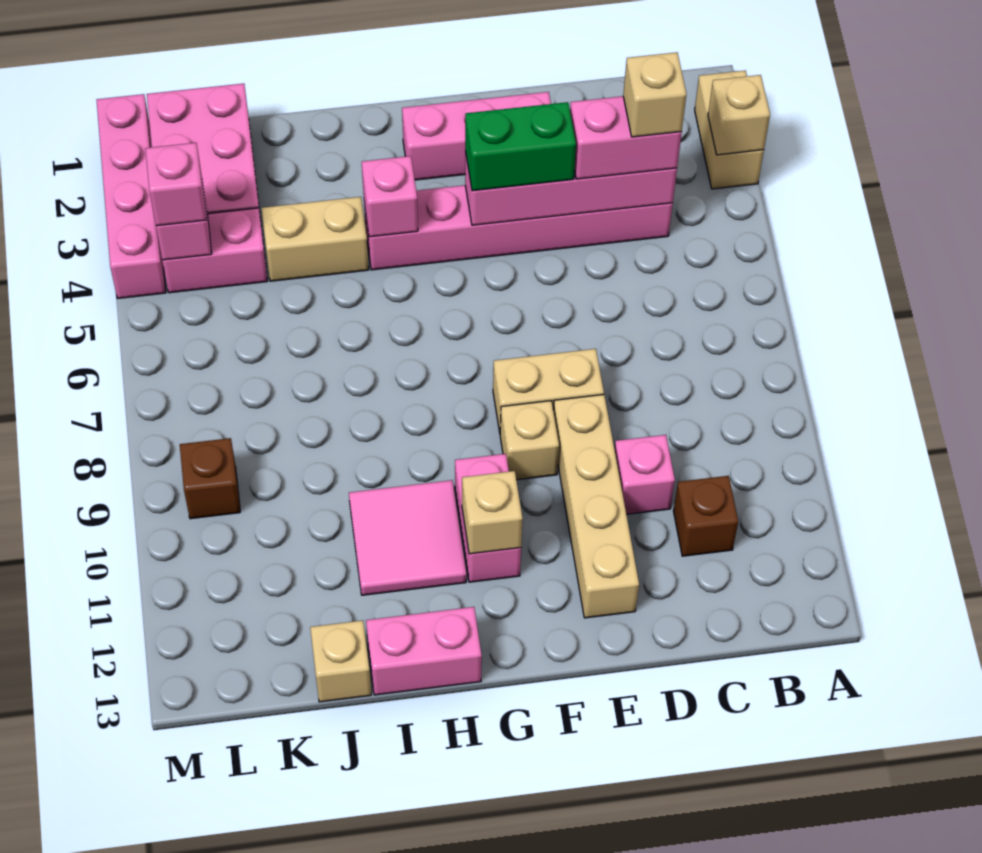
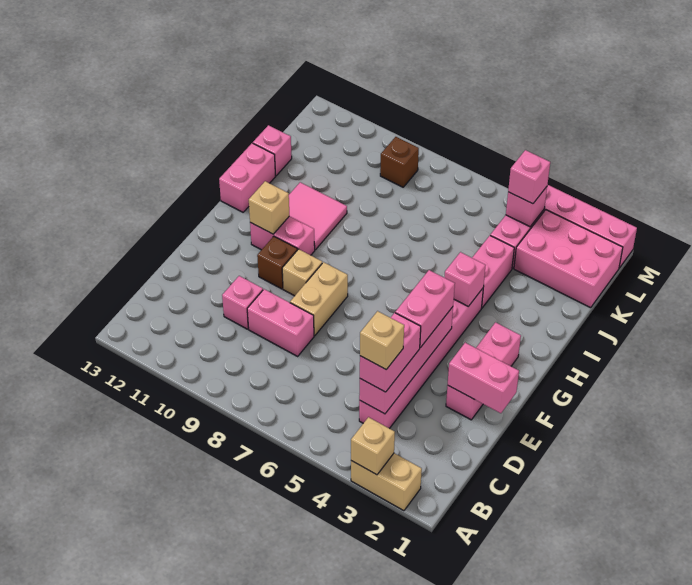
brown 1x1 brick [673,476,738,556] -> brown 1x1 brick moved to [257,236,297,289]
none -> pink 1x2 brick [247,289,314,356]
none -> pink 1x2 brick [448,343,519,413]
green 1x2 brick [465,102,576,191] -> pink 1x2 brick [395,270,455,348]
tan 1x4 brick [553,395,639,618] -> none
tan 1x2 brick [261,197,369,281] -> pink 1x2 brick [472,236,514,308]
tan 1x1 brick [310,620,371,702] -> pink 1x1 brick [253,125,292,176]

